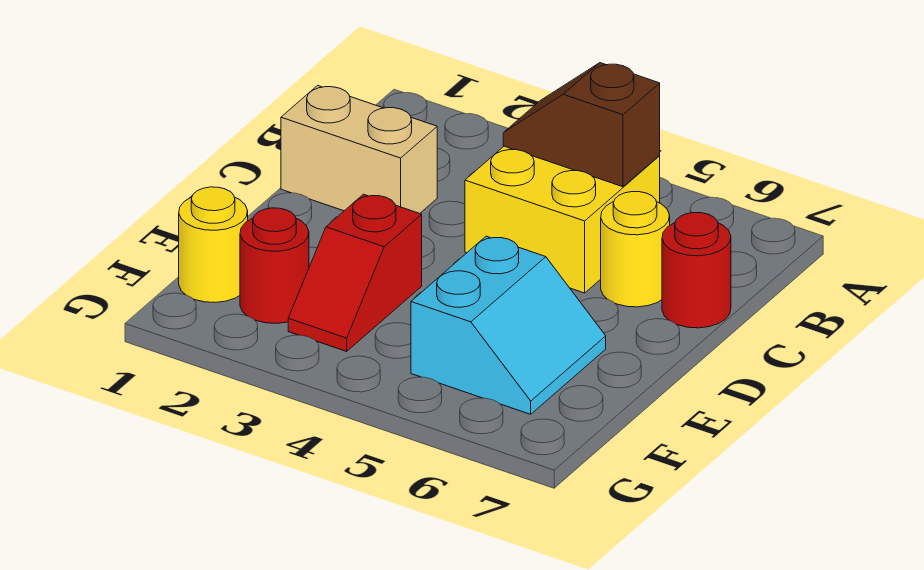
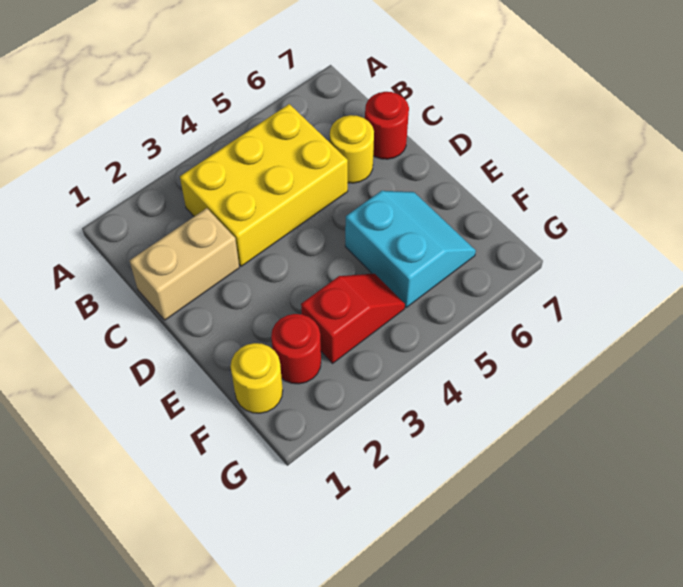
yellow 2x2 brick [465,146,660,293] -> yellow 2x3 brick [180,104,348,266]
brown 1x2 slope [503,63,660,187] -> none
red 1x2 slope [288,194,422,351] -> red 1x2 slope turned to [301,274,405,363]

